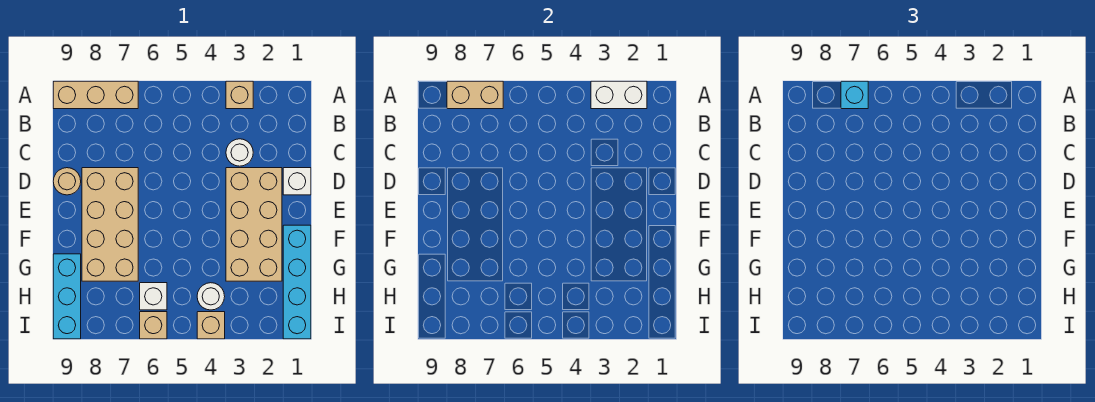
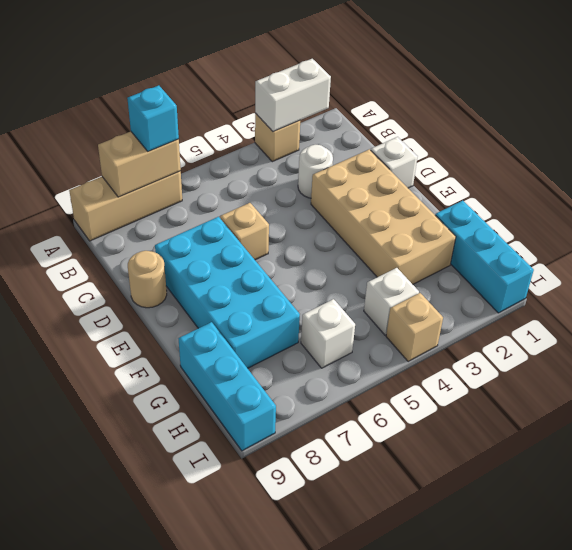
tan 2x4 brick [82,168,138,281] -> cyan 2x4 brick [155,217,300,368]
cyan 1x4 brick [283,225,311,339] -> cyan 1x3 brick [435,201,534,313]
white 1x1 round brick [197,283,225,310] -> white 1x1 brick [364,268,419,335]
tan 1x1 brick [140,312,167,339] -> tan 1x1 brick moved to [220,203,269,260]

